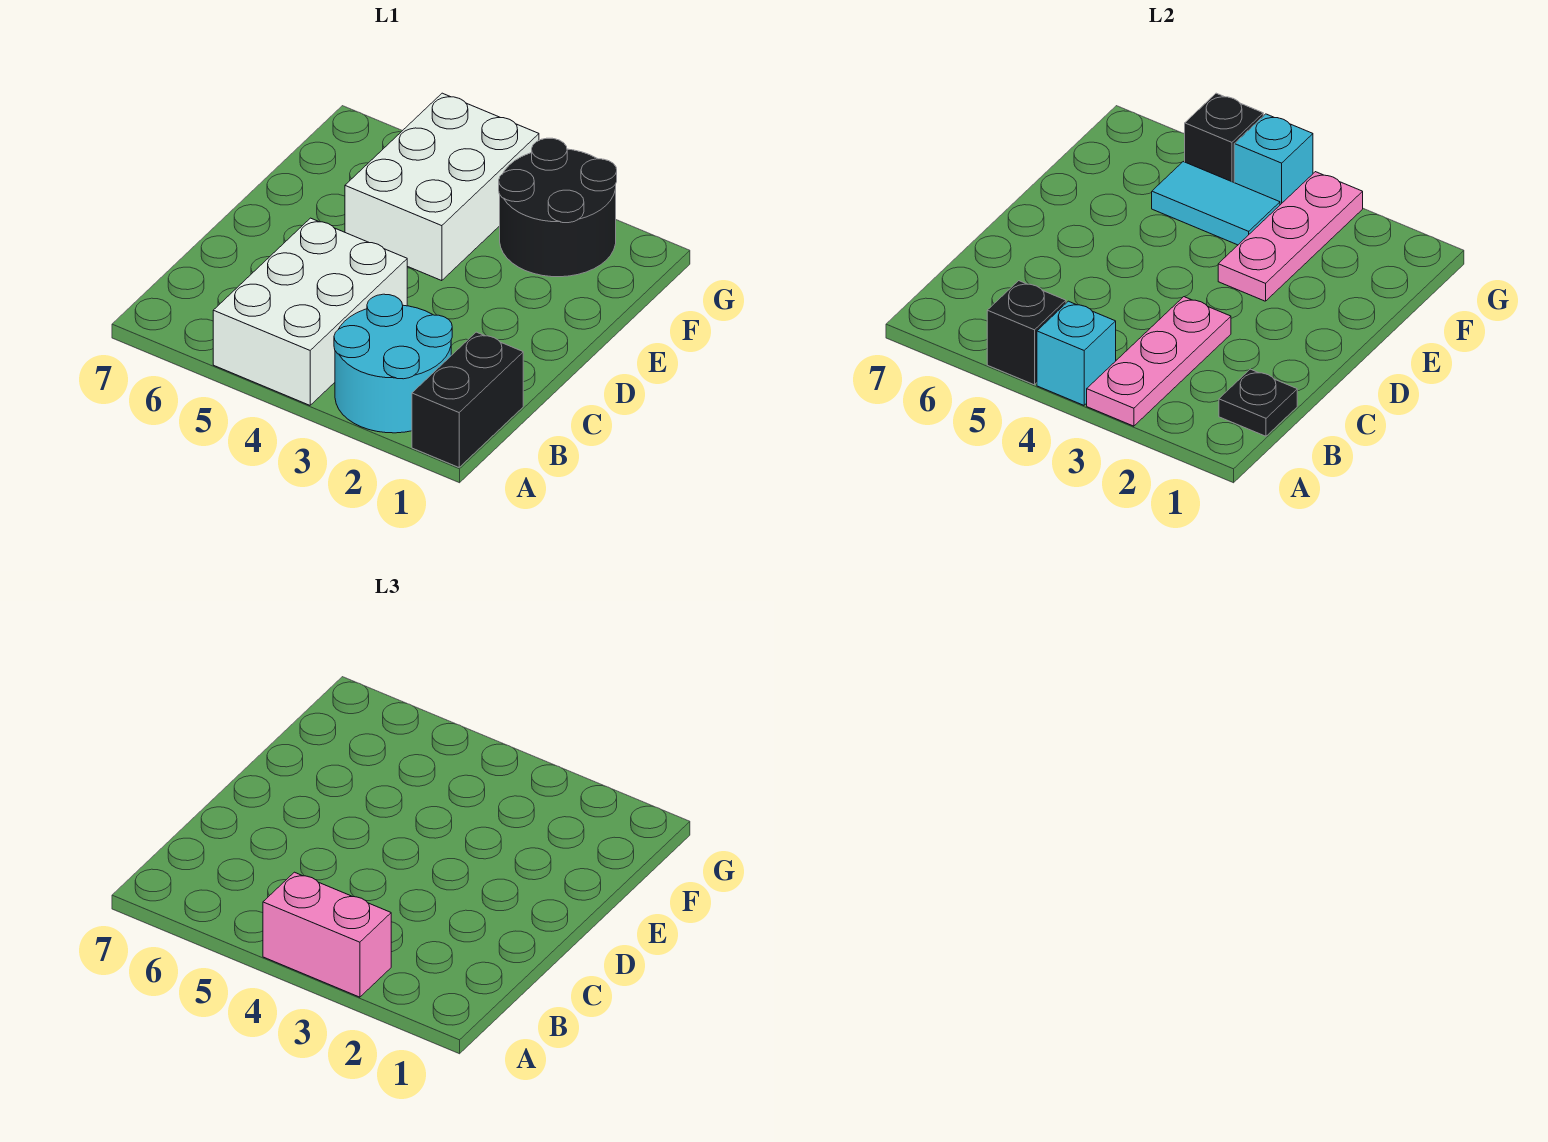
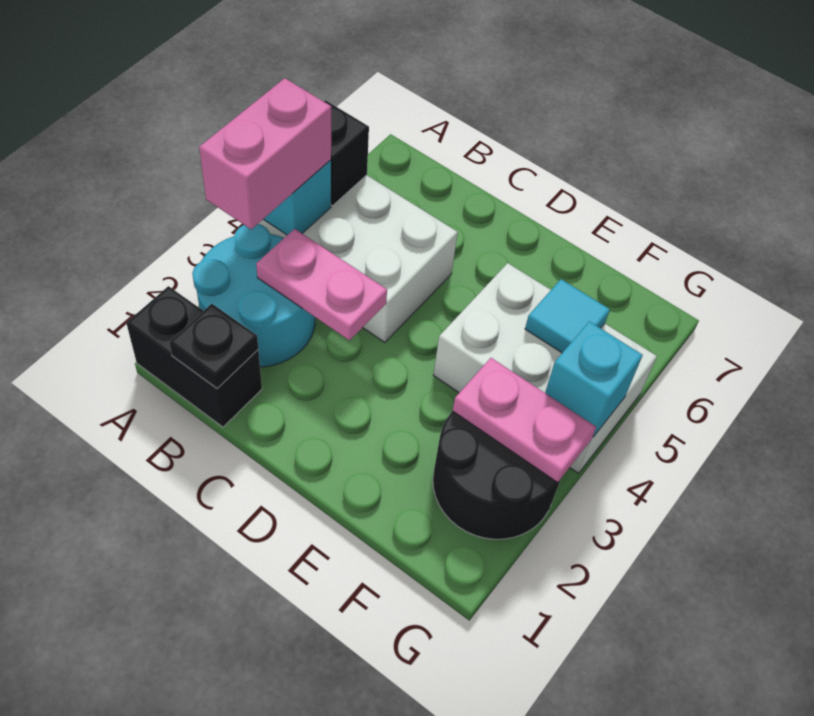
pink 1x3 plate [1087,297,1231,426] -> pink 1x2 plate [256,229,387,340]
pink 1x3 plate [1218,172,1363,301] -> pink 1x2 plate [453,358,596,483]
cyan 1x2 tile [1152,162,1280,245] -> cyan 1x1 tile [525,279,610,353]
black 1x1 brick [1185,93,1263,182] -> none

